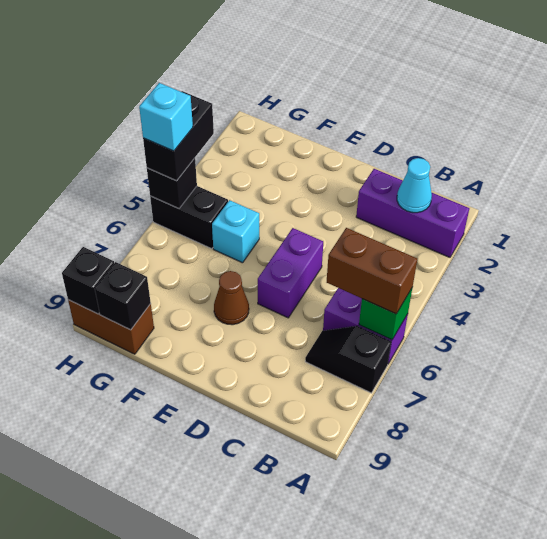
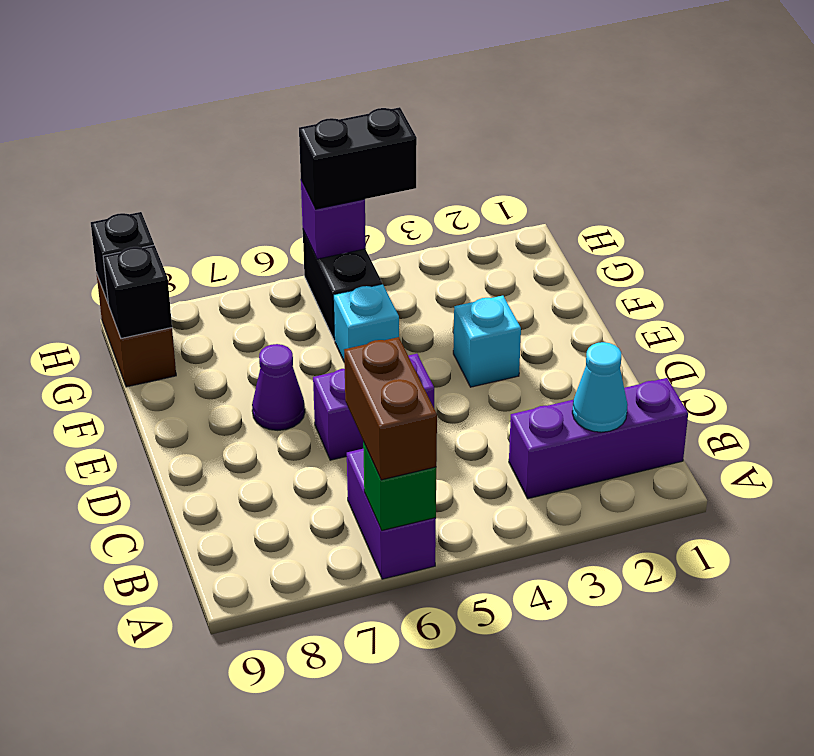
purple 1x3 brick [356,169,469,257] -> purple 1x3 brick turned to [509,378,688,499]
black 1x2 slope [305,326,391,393] -> none
brown 1x1 cone [214,271,249,325] -> purple 1x1 cone [252,344,305,430]
black 1x1 brick [147,158,197,209] -> purple 1x1 brick [301,181,366,259]
cyan 1x1 brick [139,83,193,151] -> cyan 1x1 brick moved to [453,296,521,387]

